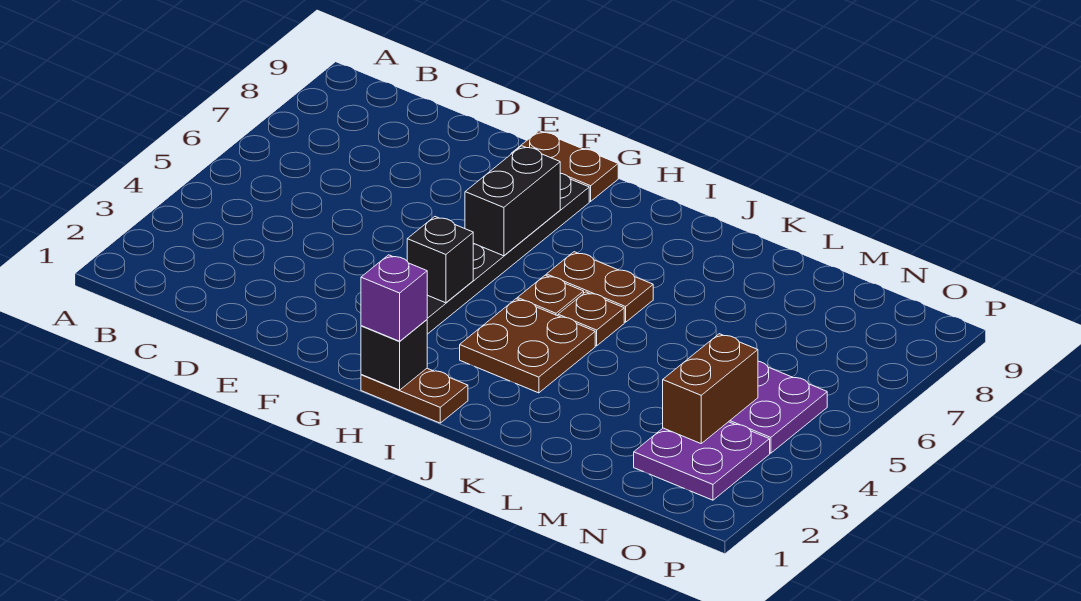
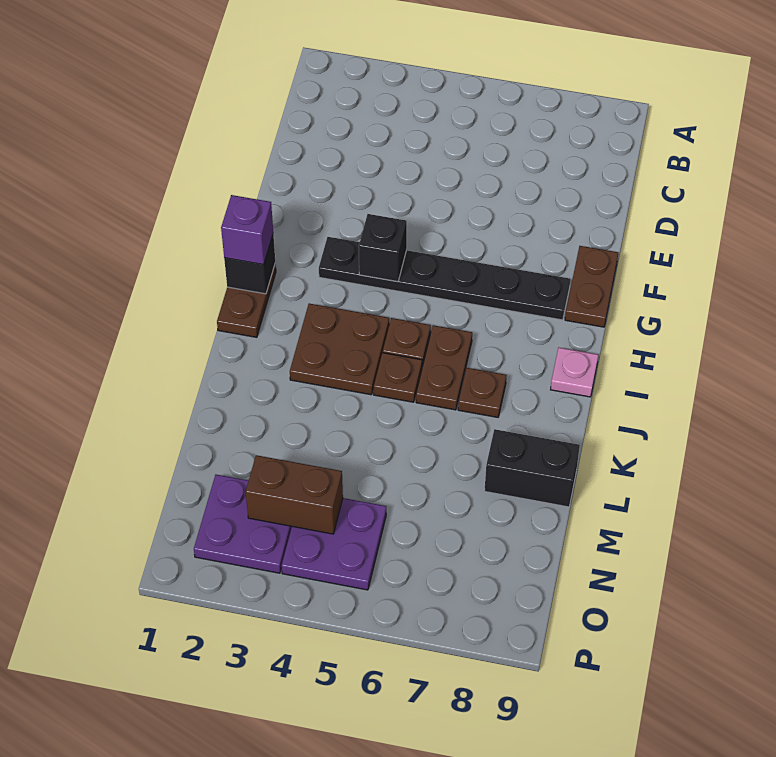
black 1x2 brick [465,146,560,256] -> black 1x2 brick moved to [484,429,580,507]
none -> pink 1x1 plate [551,348,598,397]
none -> brown 1x1 plate [458,368,507,417]

